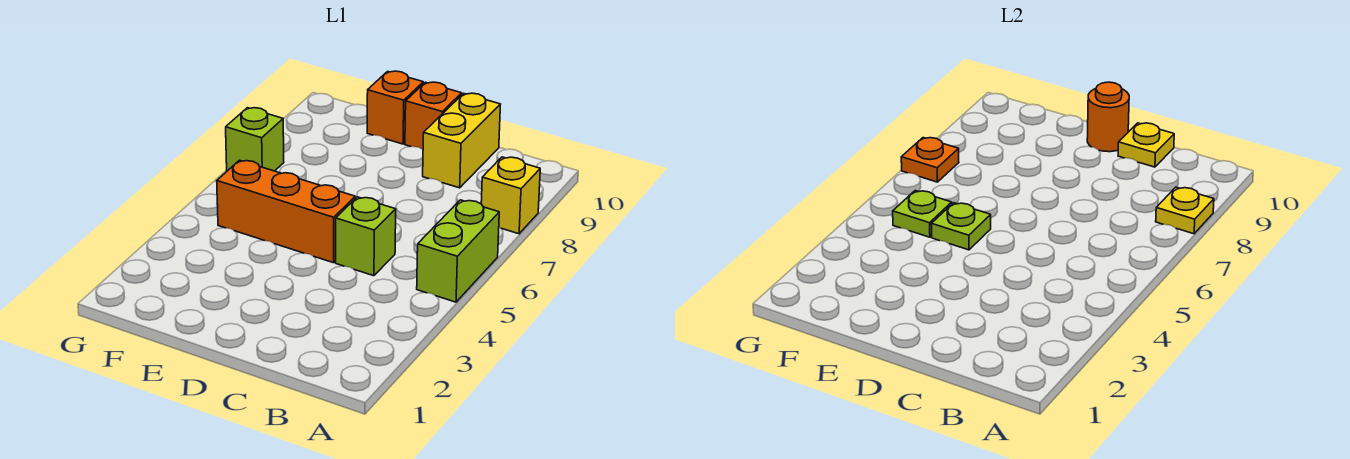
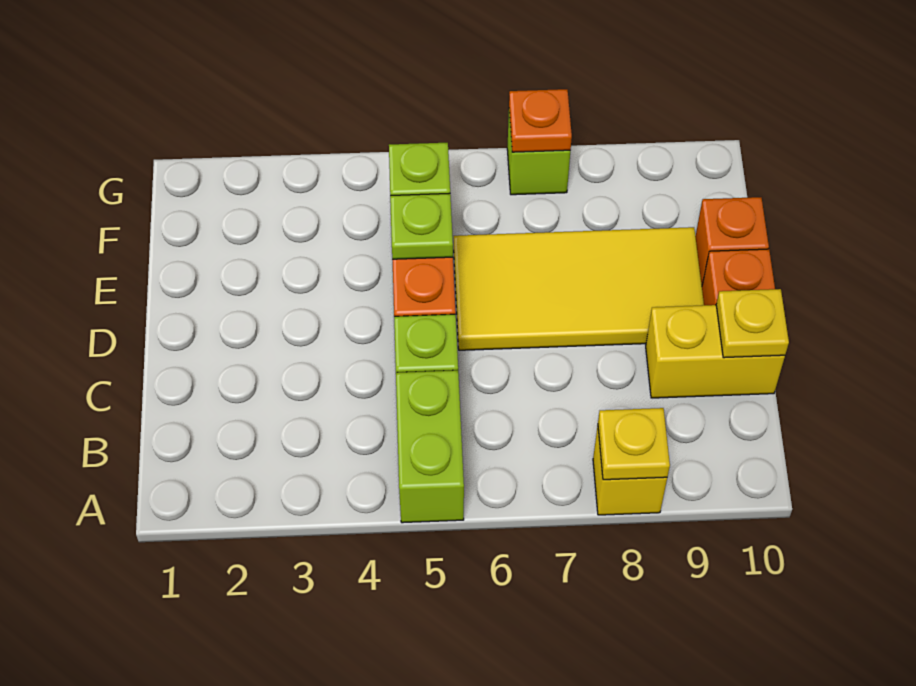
lime 1x2 brick [417,200,499,302] -> lime 1x2 brick turned to [396,370,464,523]
none -> yellow 2x4 tile [454,227,704,350]
orange 1x1 round brick [1087,82,1129,152] -> none

